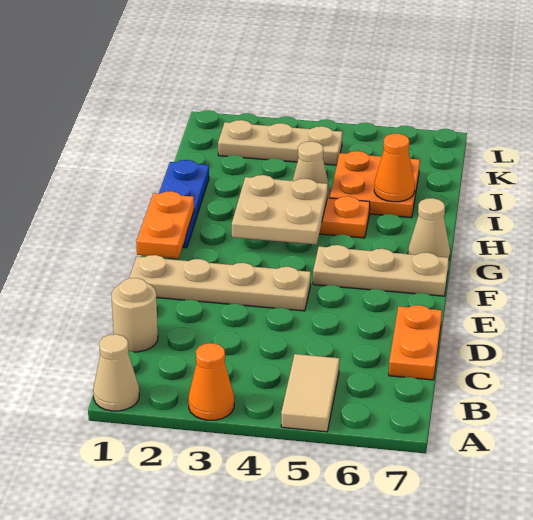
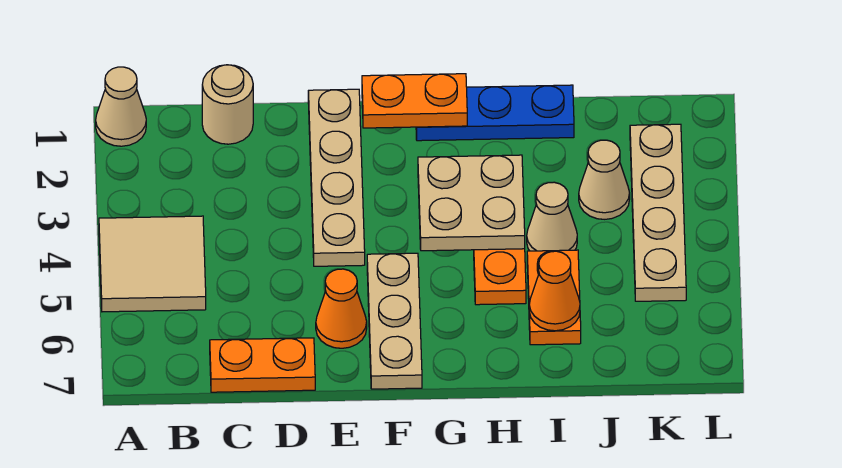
orange 1x1 cone [188,343,234,420] -> orange 1x1 cone moved to [316,269,367,348]
tan 1x2 tile [281,354,339,432] -> tan 2x2 tile [99,216,206,312]
tan 1x1 cone [408,198,450,259] -> tan 1x1 cone moved to [579,140,630,219]
orange 2x2 plate [330,151,420,218] -> orange 1x2 plate [527,250,581,345]
tan 1x3 plate [218,120,342,165] -> tan 1x4 plate [630,124,686,301]

